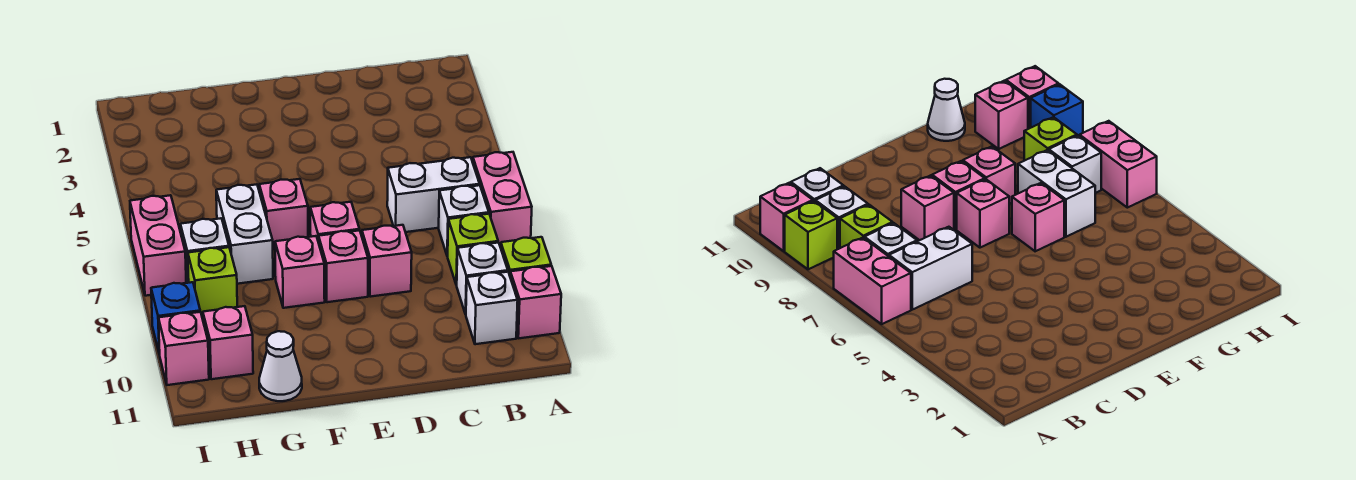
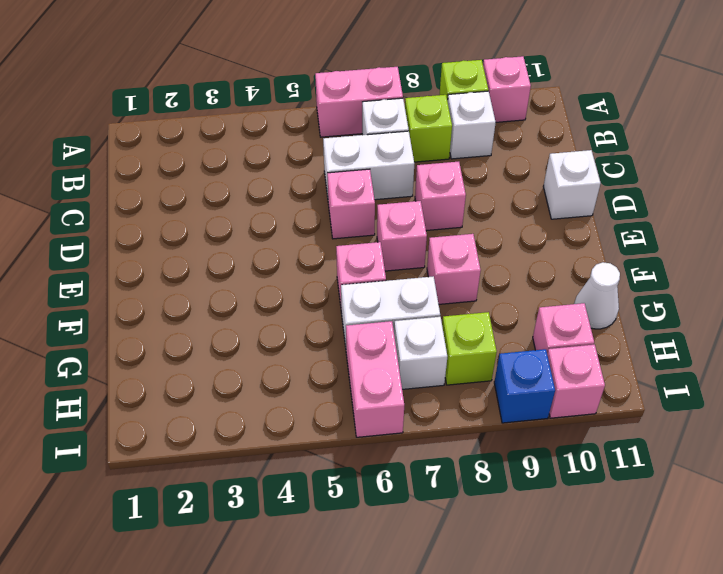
white 1x2 brick [387,157,480,232] -> white 1x2 brick turned to [323,131,414,200]
white 1x1 brick [466,272,518,344] -> white 1x1 brick moved to [543,150,601,219]
pink 1x1 brick [319,230,368,302] -> pink 1x1 brick moved to [327,169,375,239]
pink 1x2 brick [130,195,186,296] -> pink 1x2 brick turned to [346,321,404,437]

